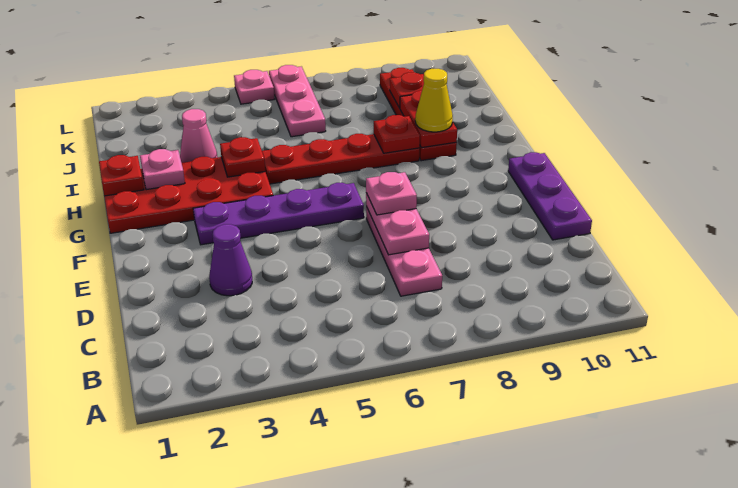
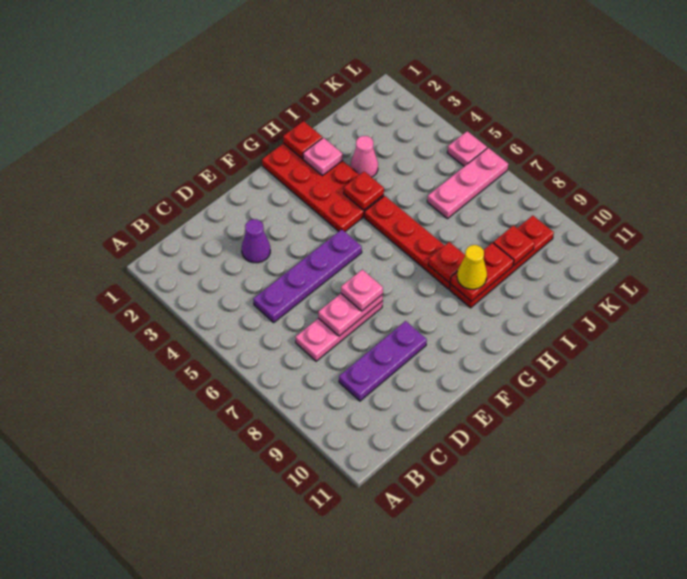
purple 1x3 plate [508,152,592,240] -> purple 1x3 plate moved to [339,321,427,401]
purple 1x4 plate [193,183,364,245] -> purple 1x4 plate turned to [253,229,362,322]

